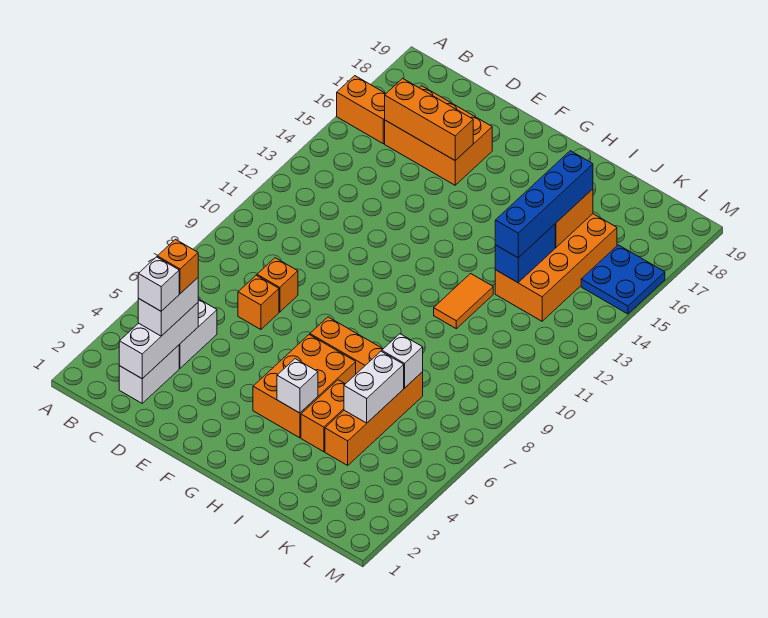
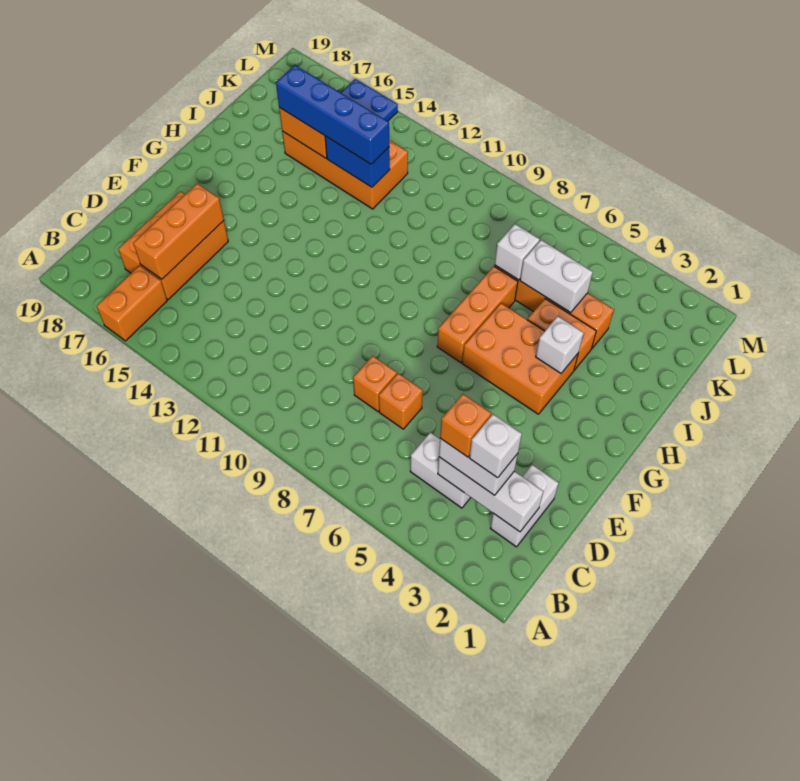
white 1x2 brick [119,345,179,403] -> white 1x2 brick turned to [490,465,558,547]
orange 1x2 tile [434,274,493,329] -> none

